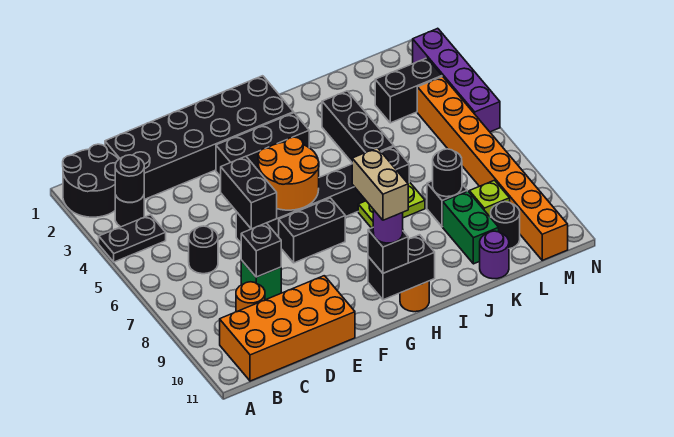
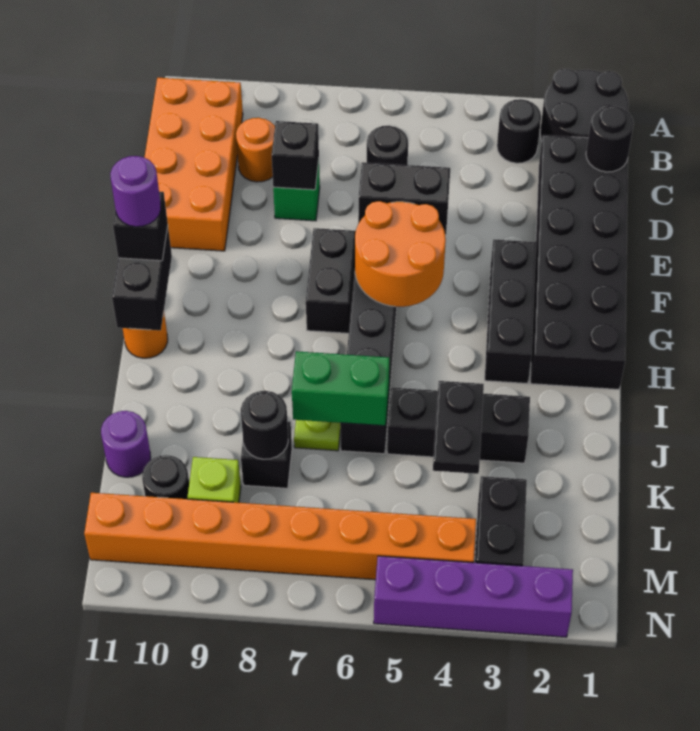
black 1x2 plate [99,215,166,262] -> black 1x2 plate moved to [433,381,484,474]
black 1x1 round brick [115,155,144,202] -> black 1x1 round brick moved to [586,106,634,172]
tan 1x2 brick [352,148,408,220] -> none
green 1x2 brick [443,191,499,264] -> green 1x2 brick moved to [292,351,389,426]

